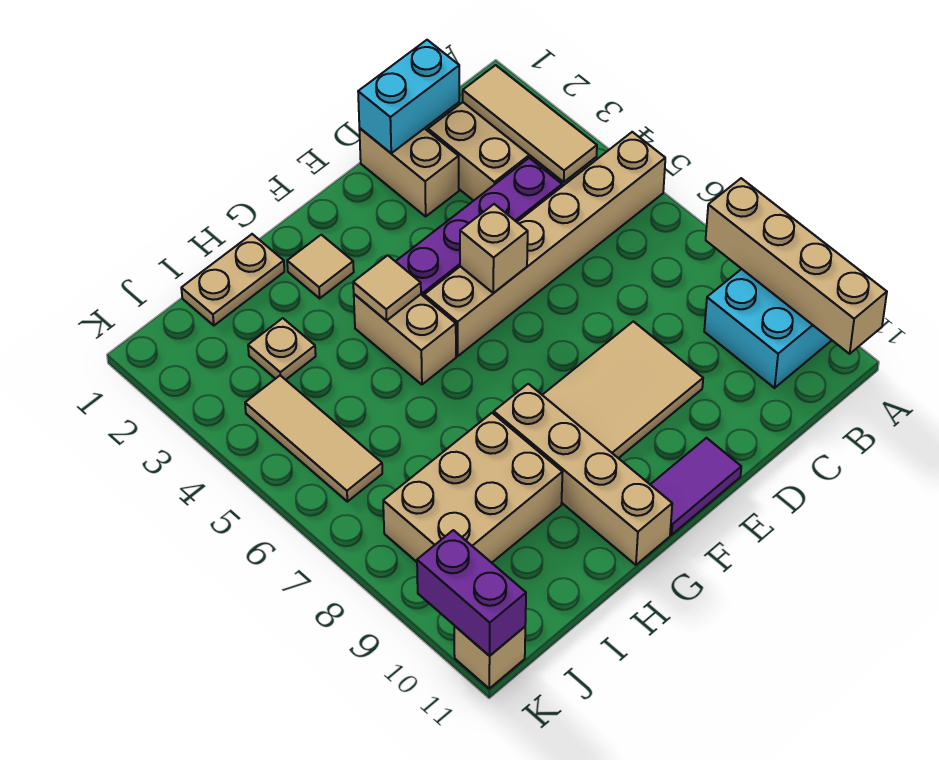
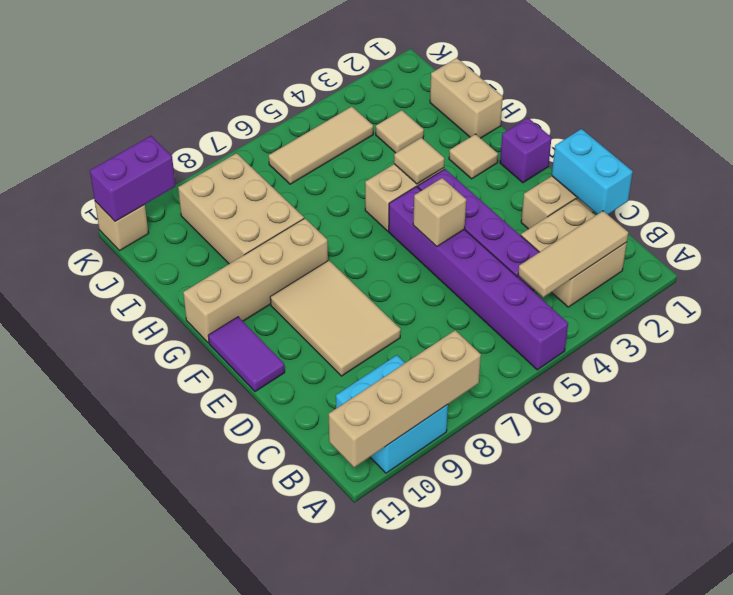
tan 1x6 brick [424,132,665,356] -> purple 1x6 brick [389,187,568,370]
none -> purple 1x1 brick [500,118,551,183]
tan 1x2 plate [181,234,284,326] -> tan 1x2 brick [430,58,503,138]
tan 1x1 plate [248,318,316,380] -> tan 1x1 tile [376,110,424,153]

